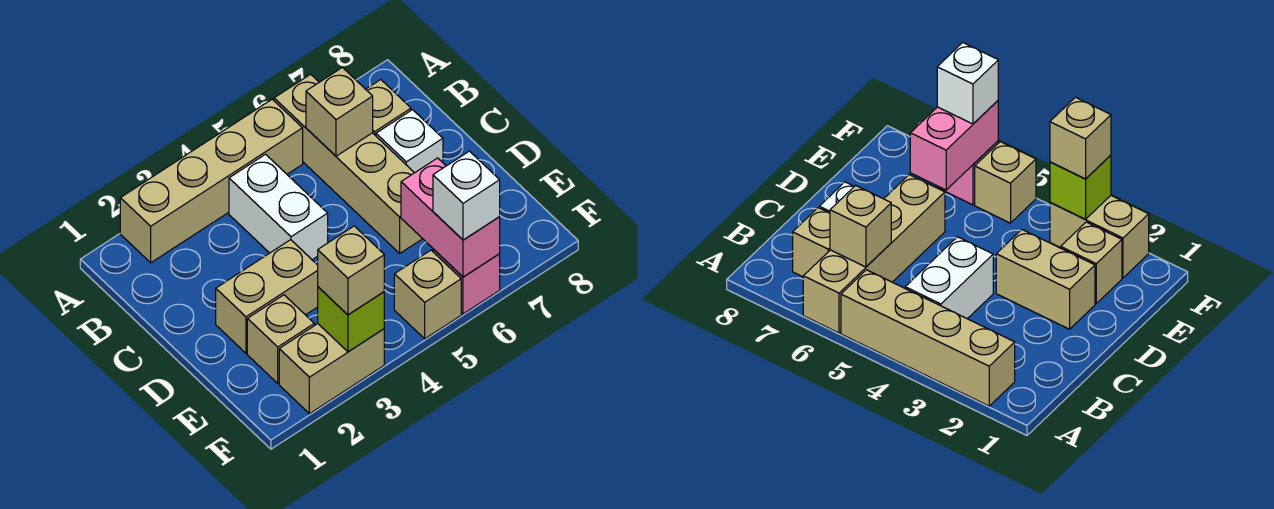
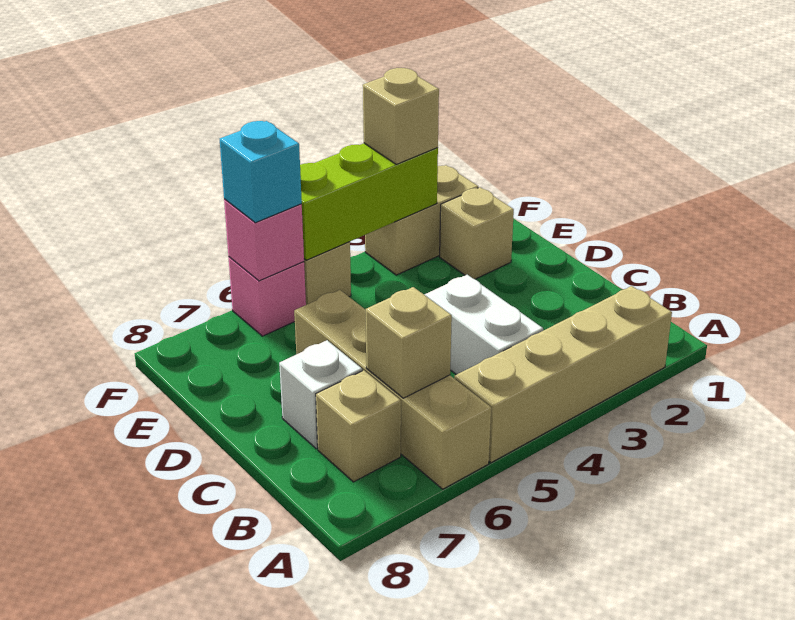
tan 1x2 brick [216,240,318,353] -> none
pink 1x2 brick [401,158,500,277] -> pink 1x1 brick [224,199,304,281]
lime 1x1 brick [318,287,384,352] -> lime 1x3 brick [300,143,438,260]
white 1x1 brick [433,151,500,240] -> cyan 1x1 brick [220,121,302,223]

